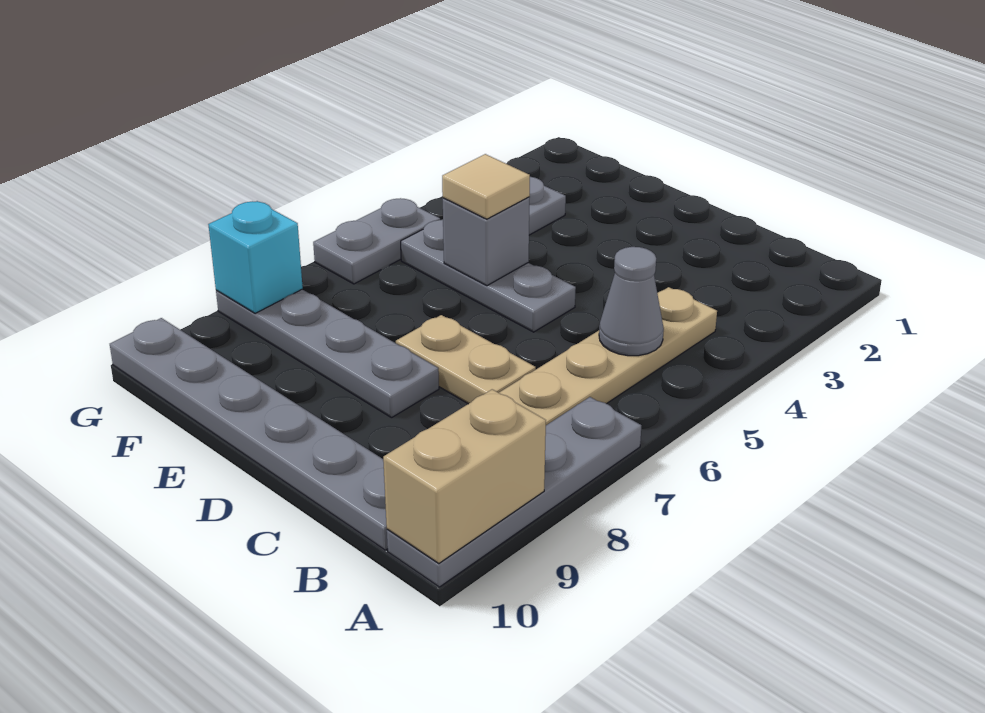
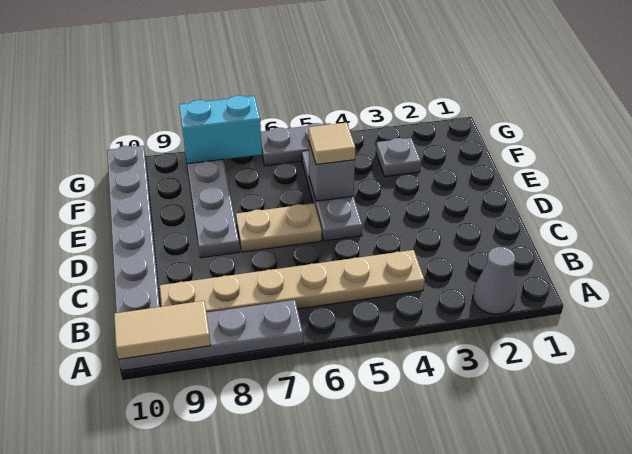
tan 1x2 brick [383,389,546,563] -> tan 1x2 tile [114,301,211,359]
grey 1x1 cone [599,247,664,356] -> grey 1x1 cone moved to [473,247,516,314]
tan 1x2 plate [396,315,536,404] -> tan 1x2 plate turned to [236,203,322,252]
cyan 1x1 brick [208,201,303,314] -> cyan 1x2 brick [179,95,262,164]

